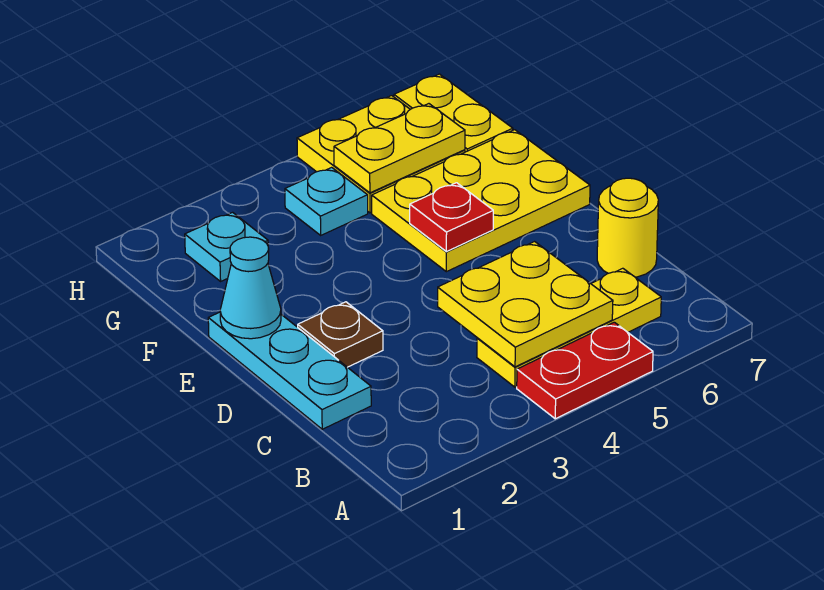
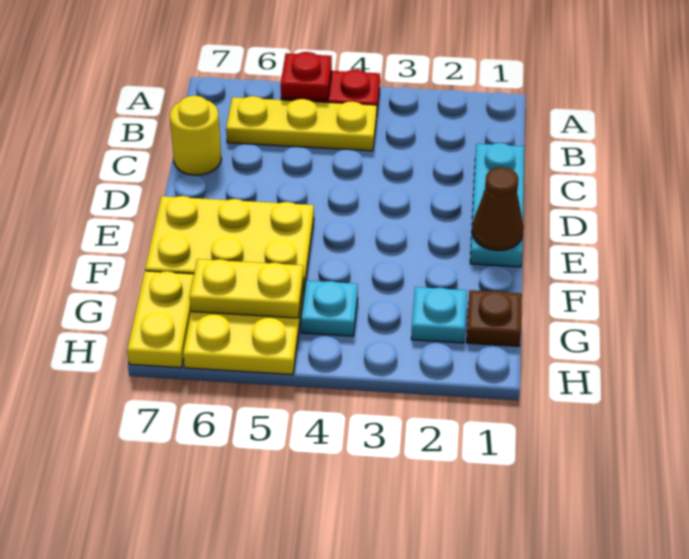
yellow 2x2 plate [438,242,613,367] -> none
brown 1x1 plate [298,302,383,367] -> brown 1x1 plate moved to [467,290,522,346]
cyan 1x1 cone [220,237,281,339] -> brown 1x1 cone [472,167,523,251]
red 1x1 plate [410,183,493,252] -> red 1x1 plate moved to [281,52,332,100]

